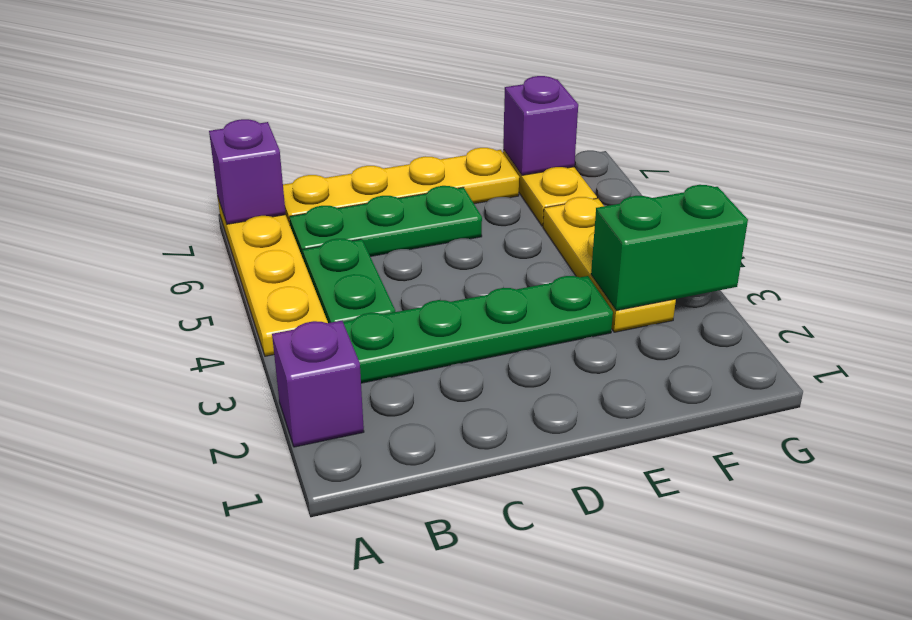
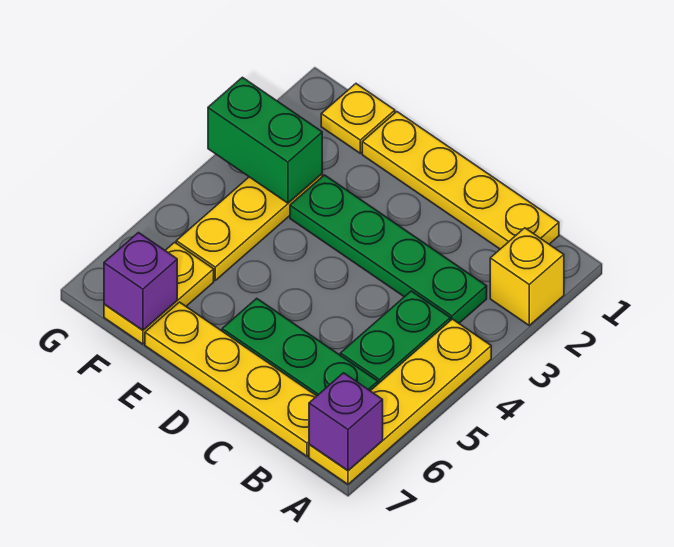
purple 1x1 brick [272,321,364,447] -> yellow 1x1 brick [490,228,564,325]
none -> yellow 1x4 plate [362,112,559,249]
none -> yellow 1x1 plate [321,84,395,153]

